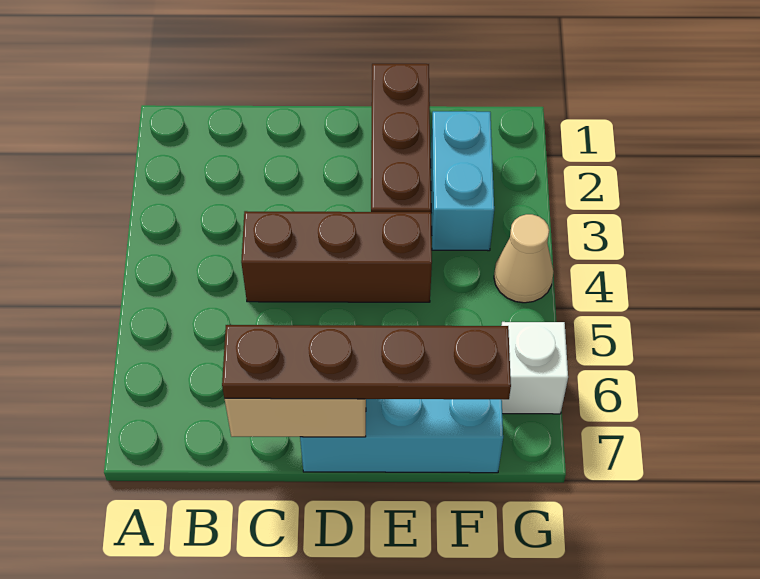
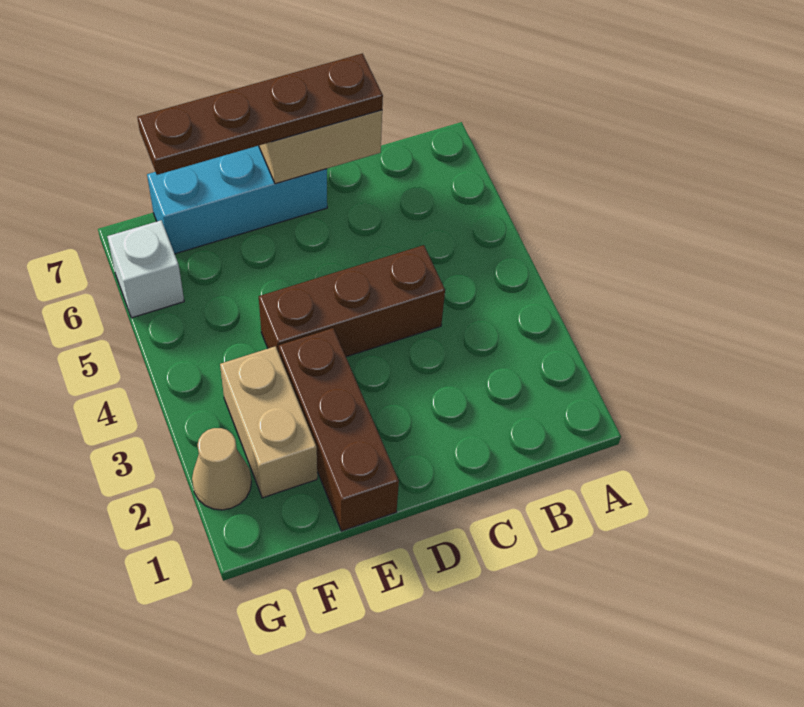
cyan 1x2 brick [431,111,494,251] -> tan 1x2 brick [220,346,317,498]
tan 1x1 cone [494,214,554,303] -> tan 1x1 cone moved to [192,428,251,510]

